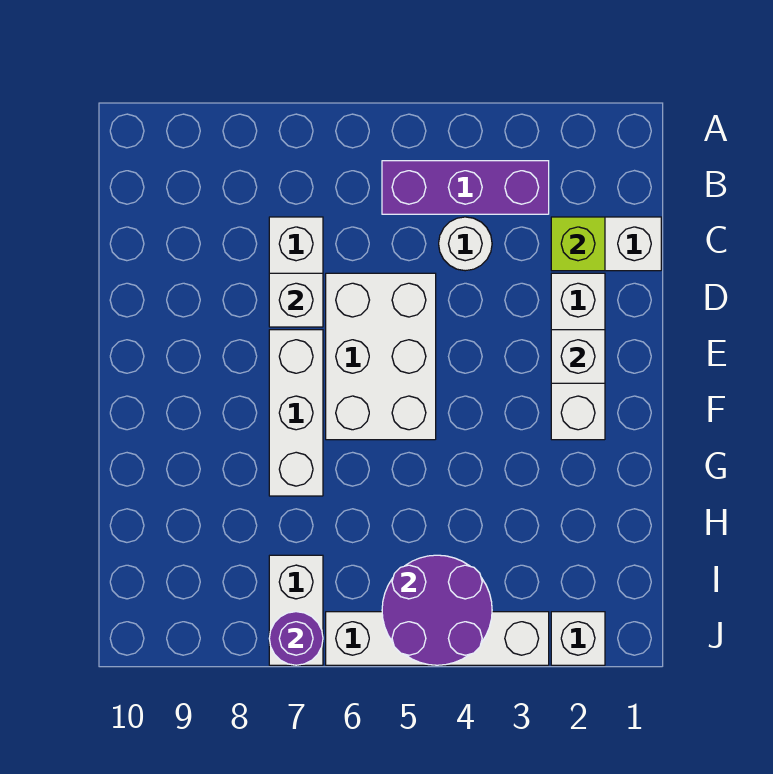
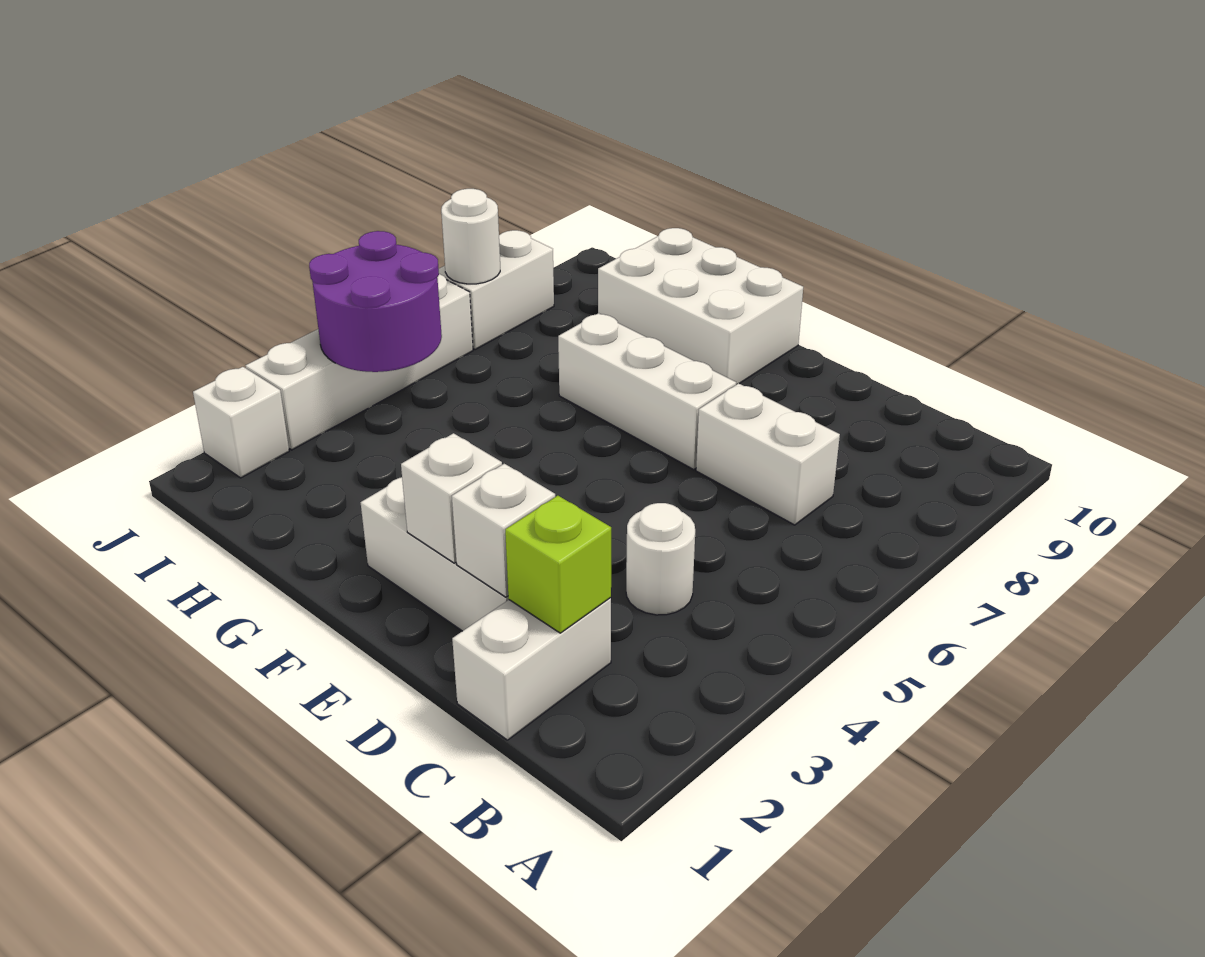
purple 1x3 brick [382,161,549,214] -> none
white 2x3 brick [326,273,436,440] -> white 2x3 brick moved to [598,228,803,385]
white 1x1 brick [269,273,323,327] -> white 1x1 brick moved to [452,464,555,597]
white 1x2 brick [269,555,323,665] -> white 1x2 brick turned to [439,230,554,350]
purple 1x1 round brick [269,612,323,665] -> white 1x1 round brick [441,189,500,284]

